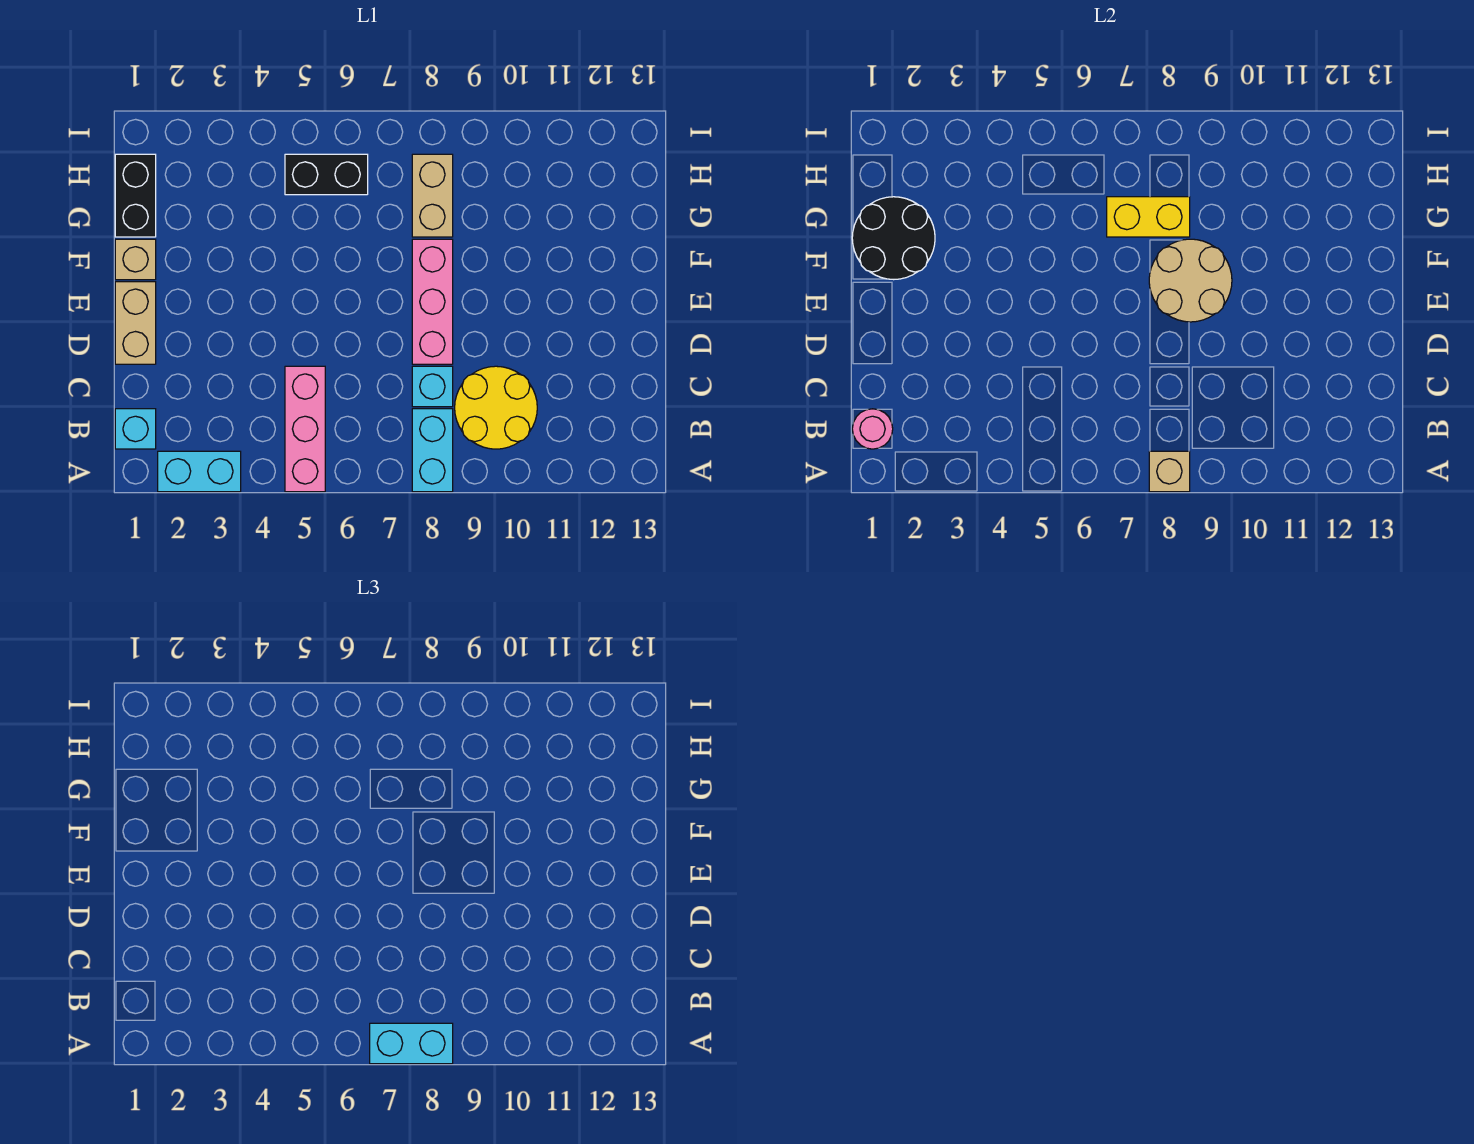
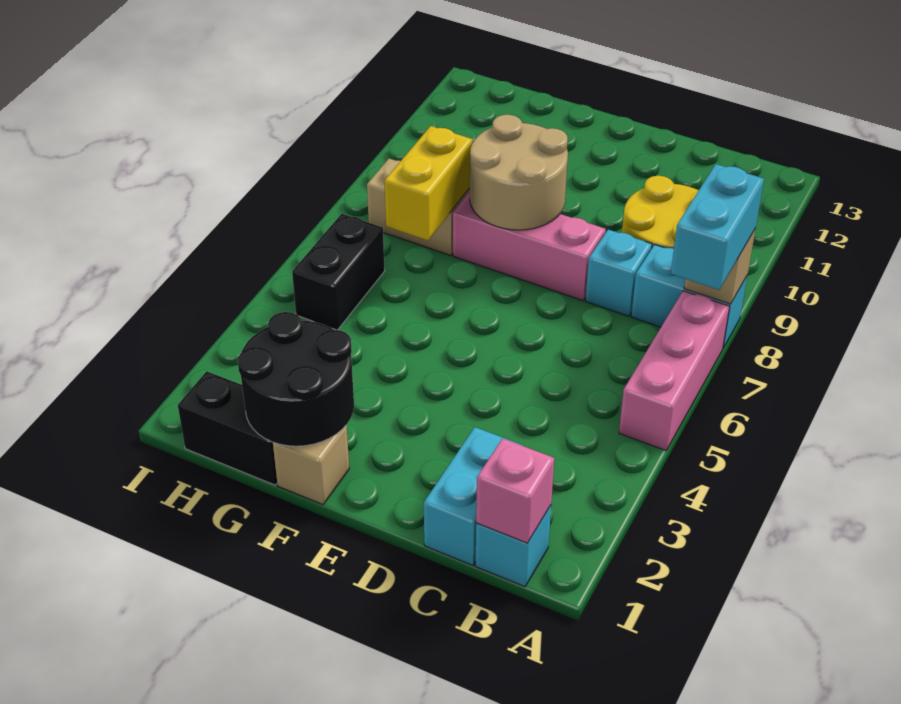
cyan 1x2 brick [158,451,241,492] -> cyan 1x2 brick moved to [424,427,523,566]
pink 1x3 brick [285,366,325,492] -> pink 1x3 brick turned to [619,291,730,451]
pink 1x1 round brick [852,409,893,449] -> pink 1x1 brick [476,438,554,543]
tan 1x2 brick [115,282,156,364] -> none

